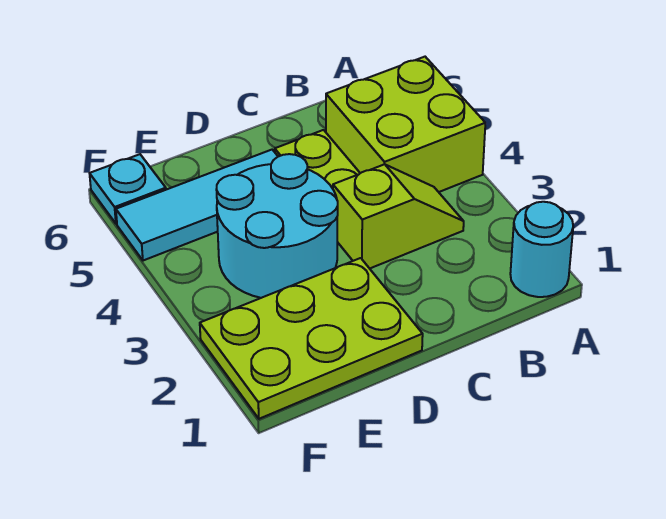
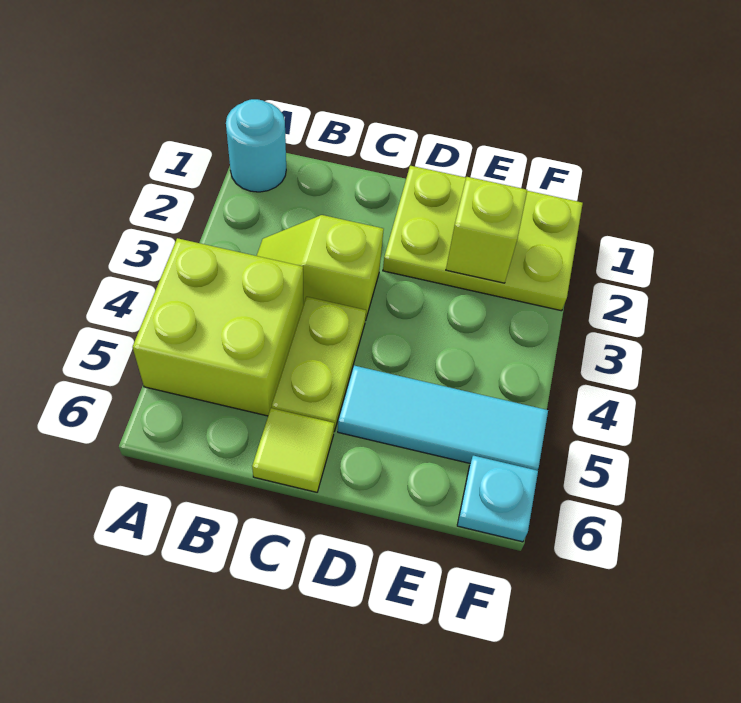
none -> lime 1x1 tile [252,408,334,492]
cyan 2x2 round brick [216,154,338,298] -> none
none -> lime 1x1 brick [446,177,527,283]

